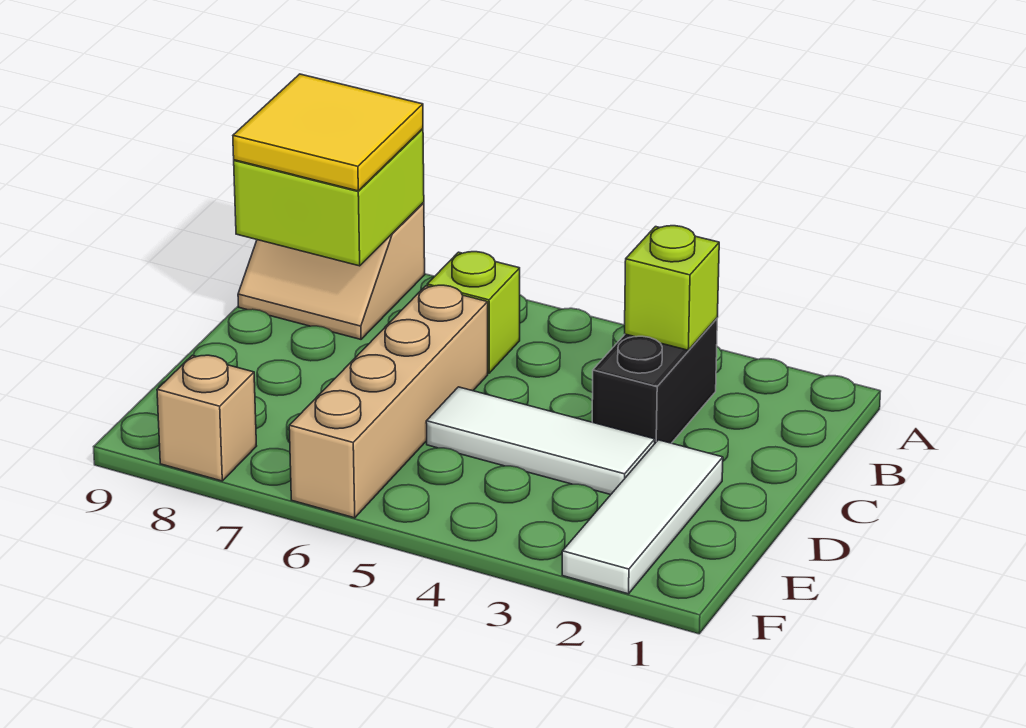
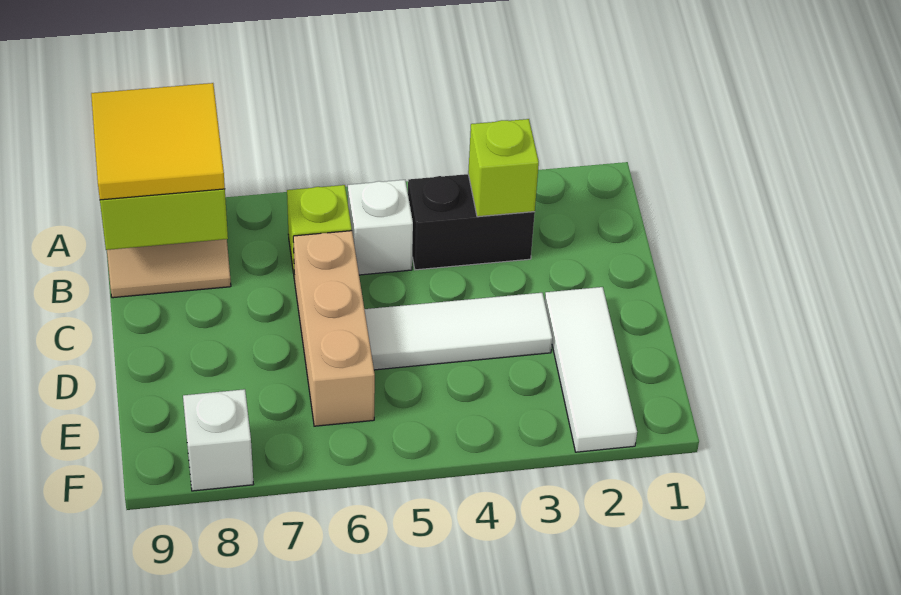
black 1x2 brick [592,318,717,443] -> black 1x2 brick turned to [408,174,535,270]
none -> white 1x1 brick [348,180,413,275]
tan 1x4 brick [289,285,488,518] -> tan 1x3 brick [293,231,375,426]
tan 1x1 brick [157,355,256,481] -> white 1x1 brick [183,389,254,491]

